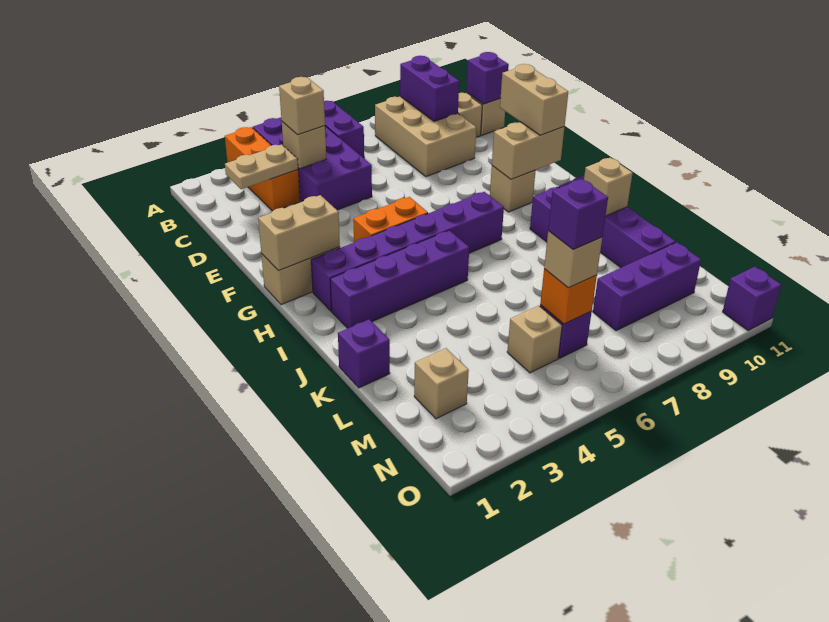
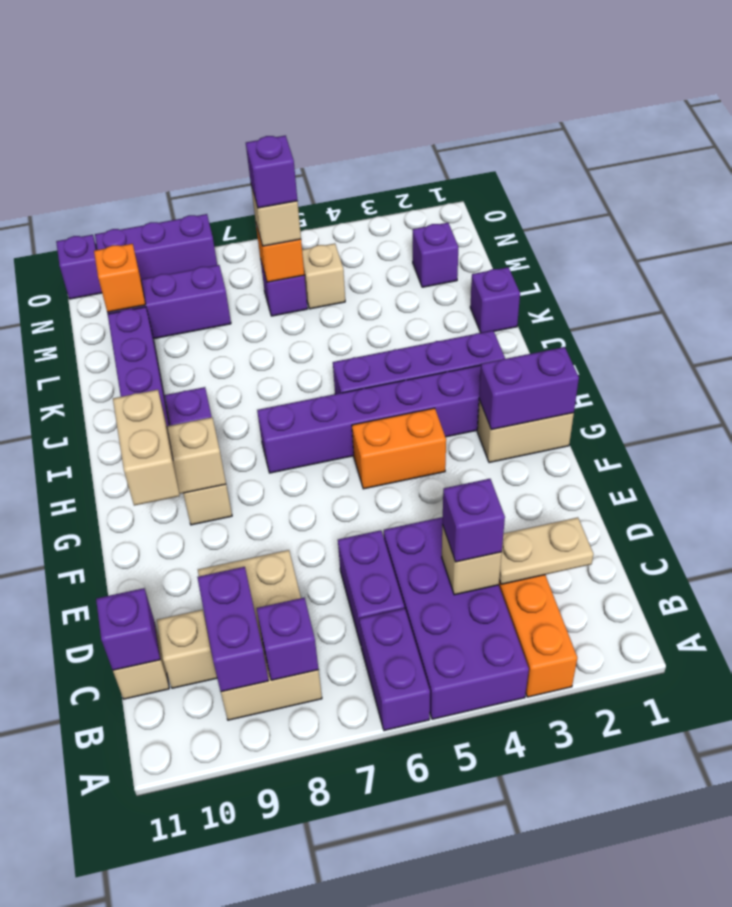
none -> purple 1x1 brick [257,598,319,680]
tan 1x1 brick [279,77,325,135] -> purple 1x1 brick [442,479,505,562]
none -> purple 1x2 brick [338,530,404,645]
tan 1x2 brick [258,195,340,271] -> purple 1x2 brick [479,347,579,430]
tan 1x1 brick [584,158,633,216] -> none
tan 1x1 brick [414,348,469,419] -> purple 1x1 brick [413,223,458,287]
none -> orange 1x1 brick [94,244,146,312]
none -> purple 1x3 brick [95,214,217,279]

